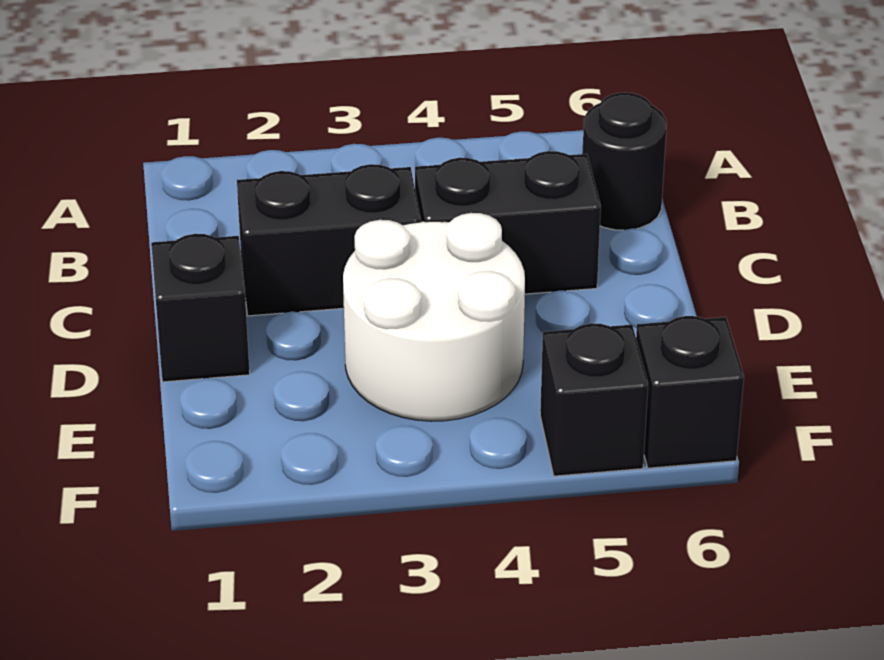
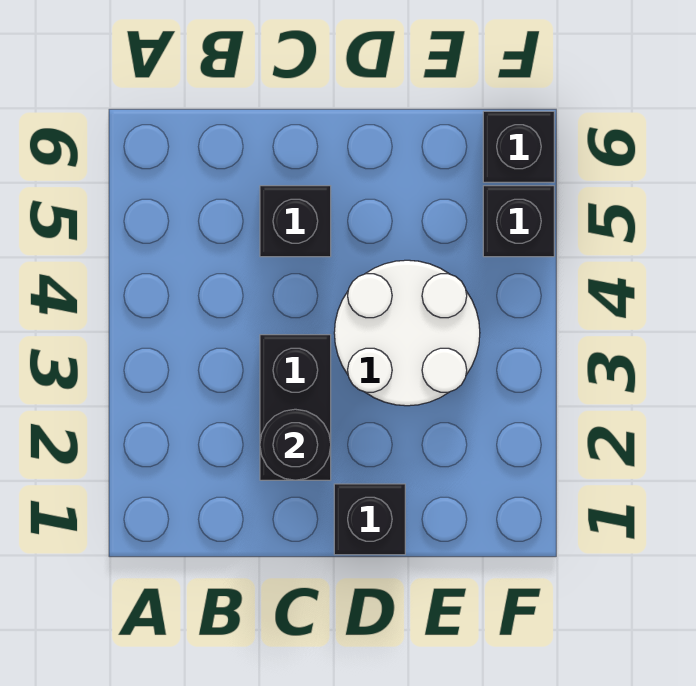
black 1x1 round brick [583,93,666,230] -> black 1x1 round brick moved to [260,409,331,480]
black 1x2 brick [415,151,601,294] -> black 1x1 brick [260,186,331,257]

